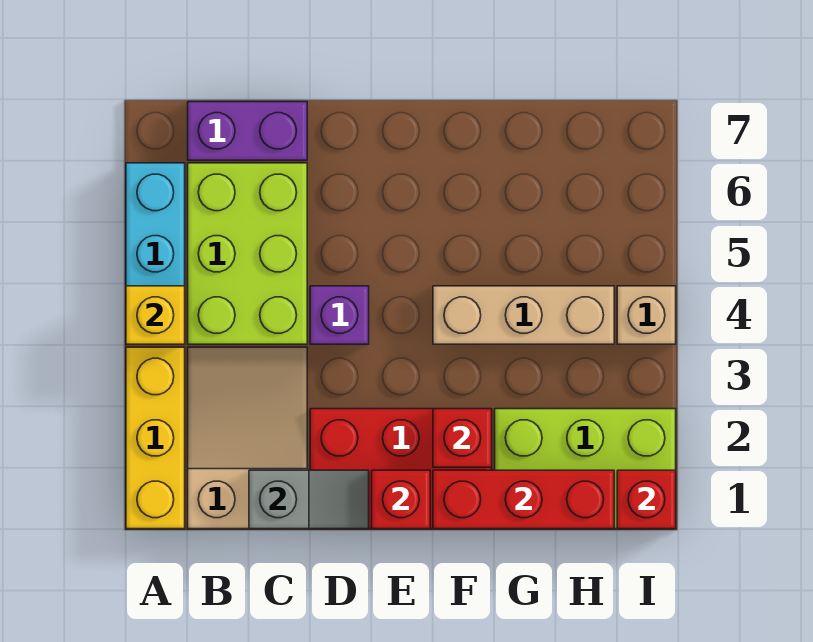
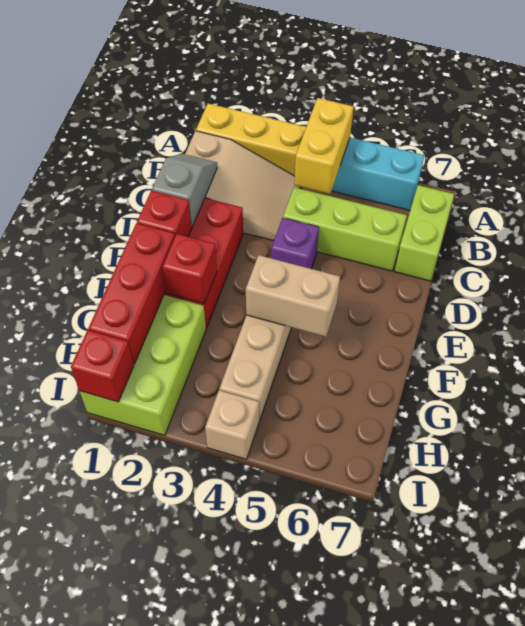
yellow 1x1 brick [126,286,185,344] -> yellow 1x2 brick [294,98,353,194]
lime 2x3 brick [188,163,307,344] -> lime 1x3 brick [283,187,407,271]
purple 1x2 brick [188,102,307,160] -> lime 1x2 brick [395,185,454,281]
grey 1x2 slope [249,470,369,529] -> grey 1x2 slope turned to [152,154,217,227]
none -> tan 1x2 brick [246,255,340,337]

